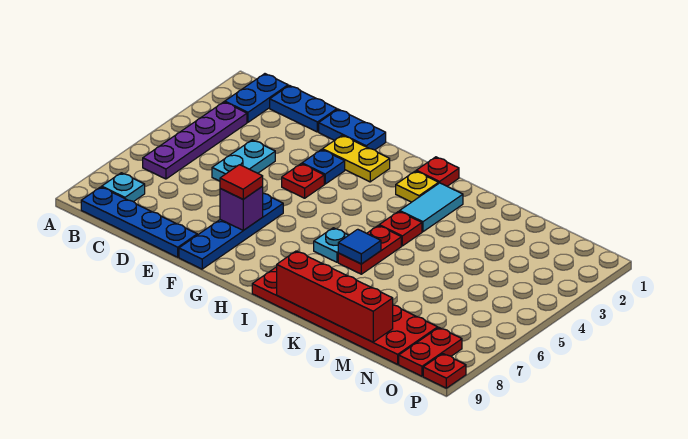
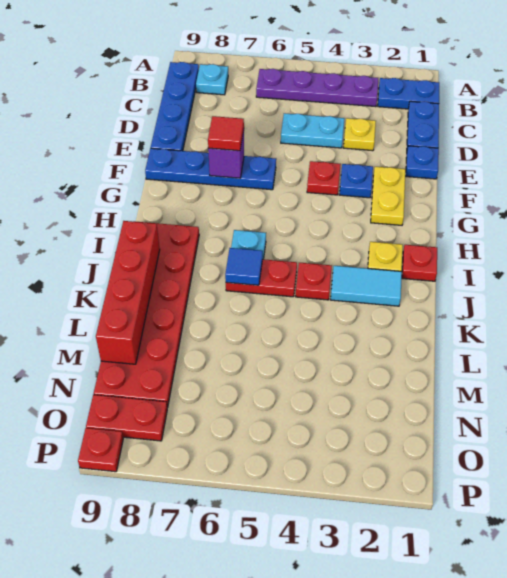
none -> yellow 1x1 plate [344,118,376,151]
blue 1x2 plate [319,109,386,150] -> blue 1x1 plate [406,146,439,179]

